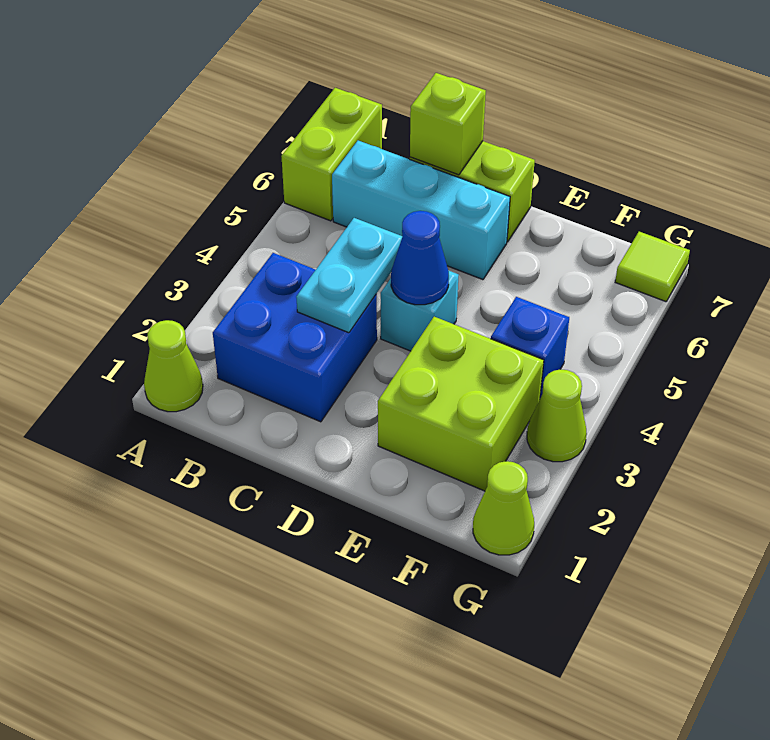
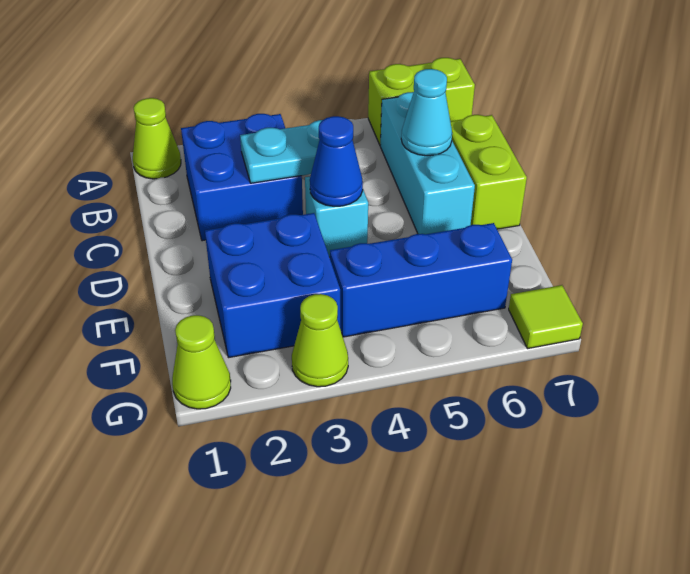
none -> cyan 1x1 cone [401,69,452,156]
lime 1x1 brick [410,73,486,175] -> none
lime 2x2 brick [378,317,544,491] -> blue 2x2 brick [205,213,340,358]
blue 1x1 brick [491,297,569,398] -> blue 1x3 brick [330,223,512,337]

